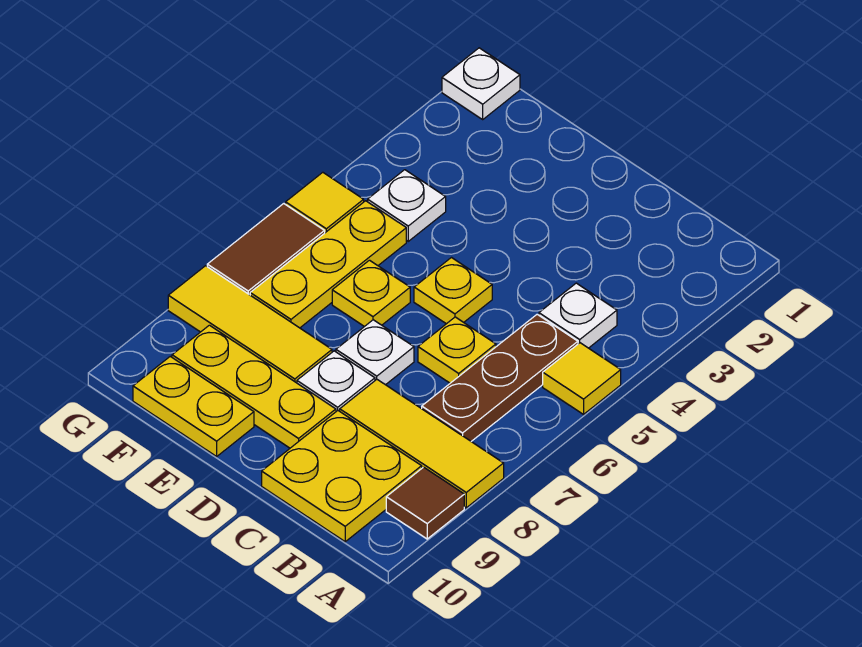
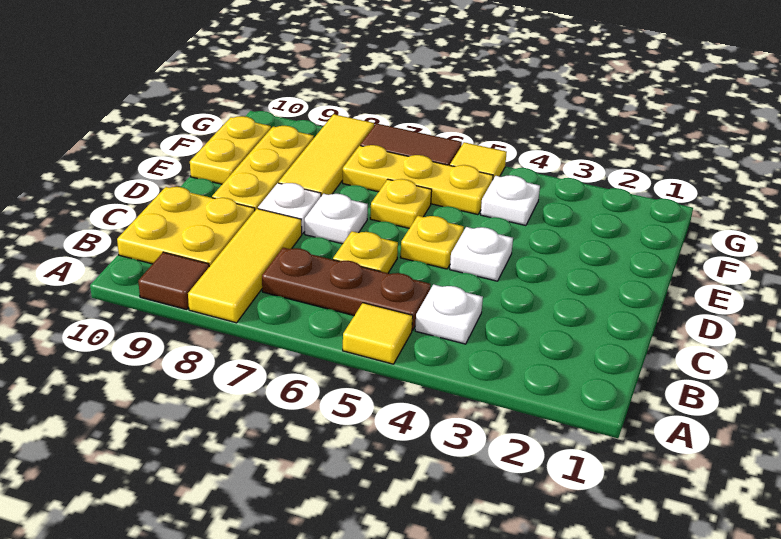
white 1x1 plate [442,48,520,119] -> white 1x1 plate moved to [450,227,513,281]

